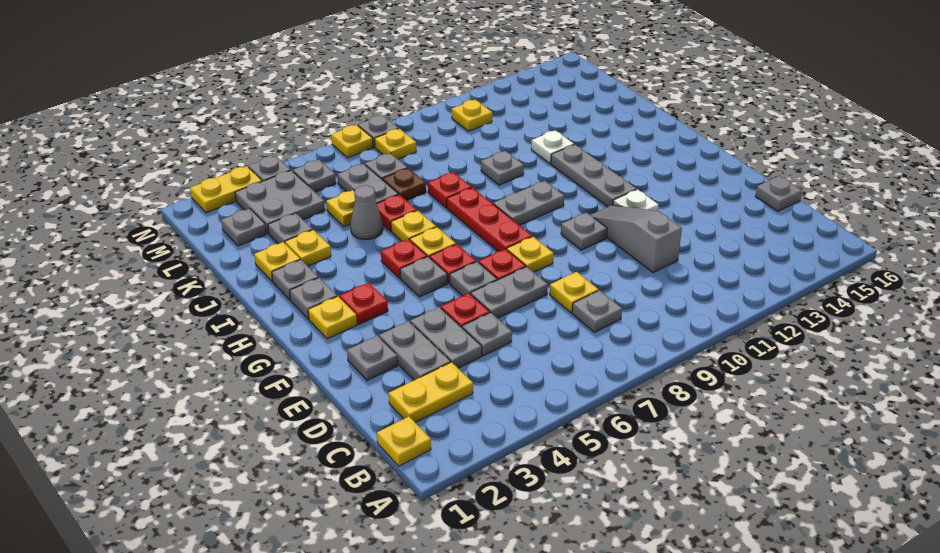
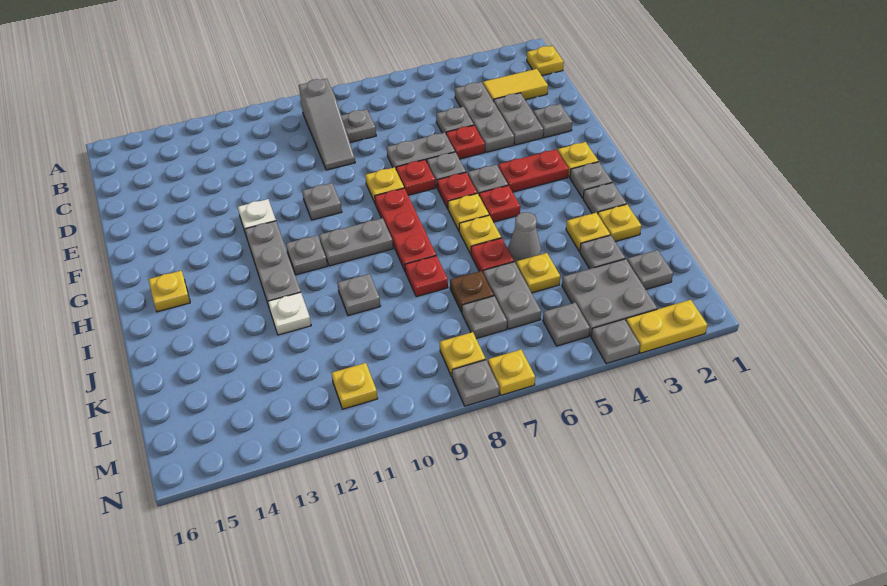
yellow 1x2 plate [389,362,473,423] -> yellow 1x2 tile [483,69,548,101]
grey 1x2 plate [410,307,482,368] -> grey 1x3 plate [455,82,514,152]
yellow 1x1 plate [550,272,599,313] -> yellow 1x1 plate moved to [148,271,190,312]
grey 1x3 slope [591,205,682,273] -> grey 1x3 slope moved to [299,79,355,170]
grey 1x1 plate [755,176,802,211] -> grey 1x1 plate moved to [286,235,327,275]
red 1x1 plate [340,283,388,324] -> red 1x2 plate [498,149,569,192]

